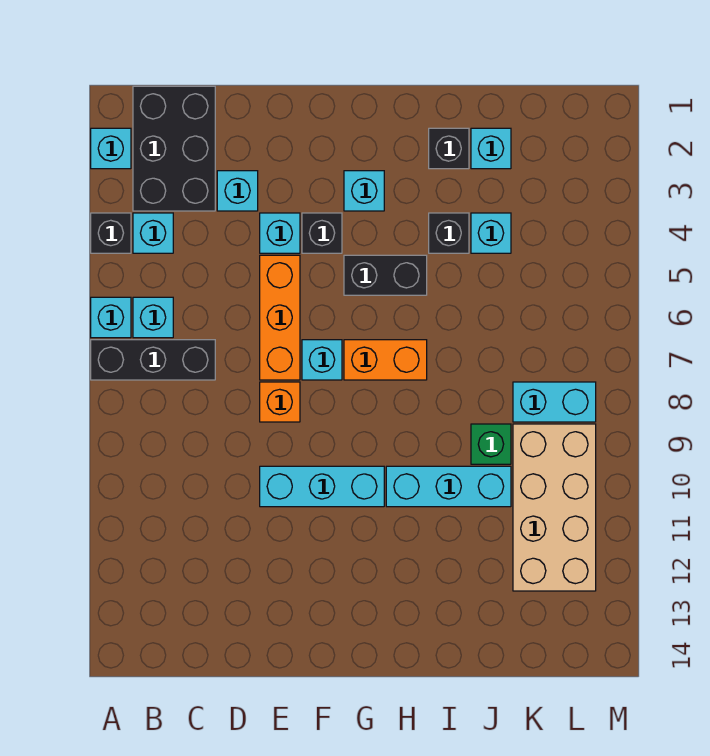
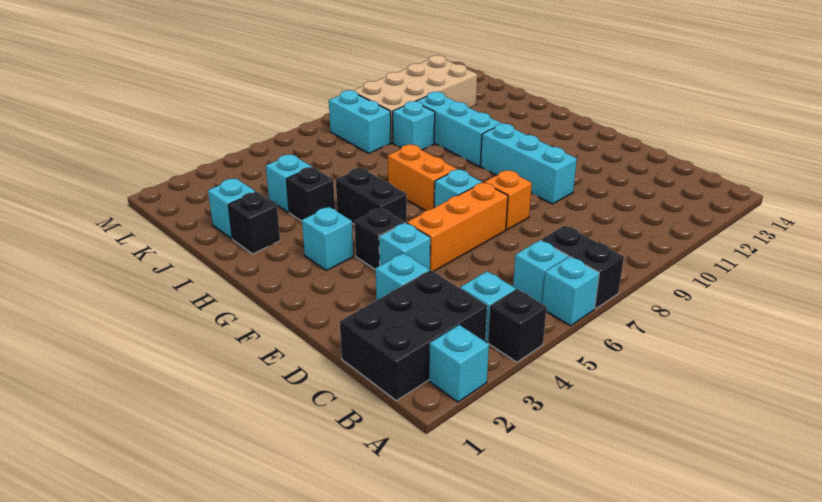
black 1x3 brick [91,340,215,380] -> black 1x2 brick [541,226,624,309]
green 1x1 brick [471,424,511,464] -> cyan 1x1 brick [393,101,435,150]

